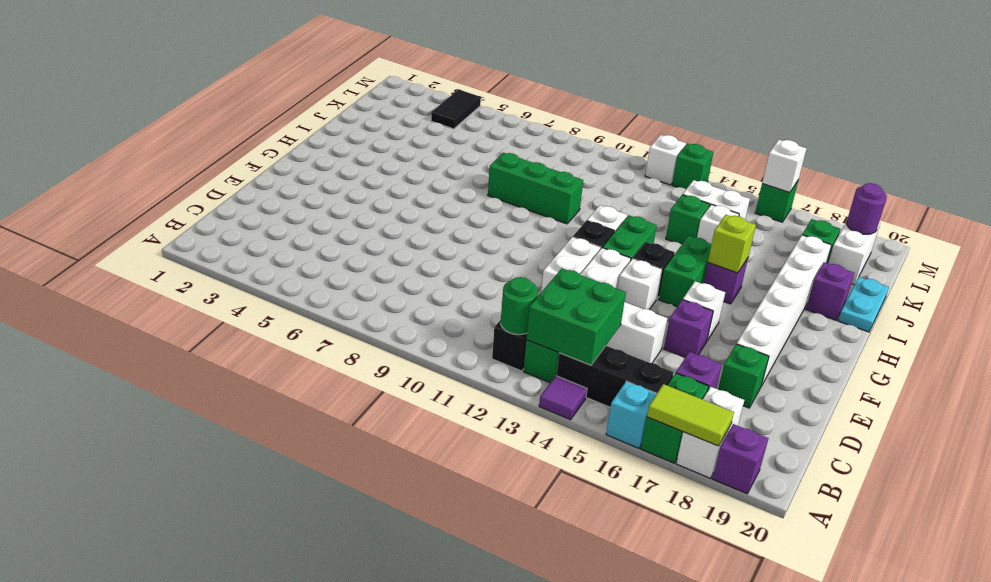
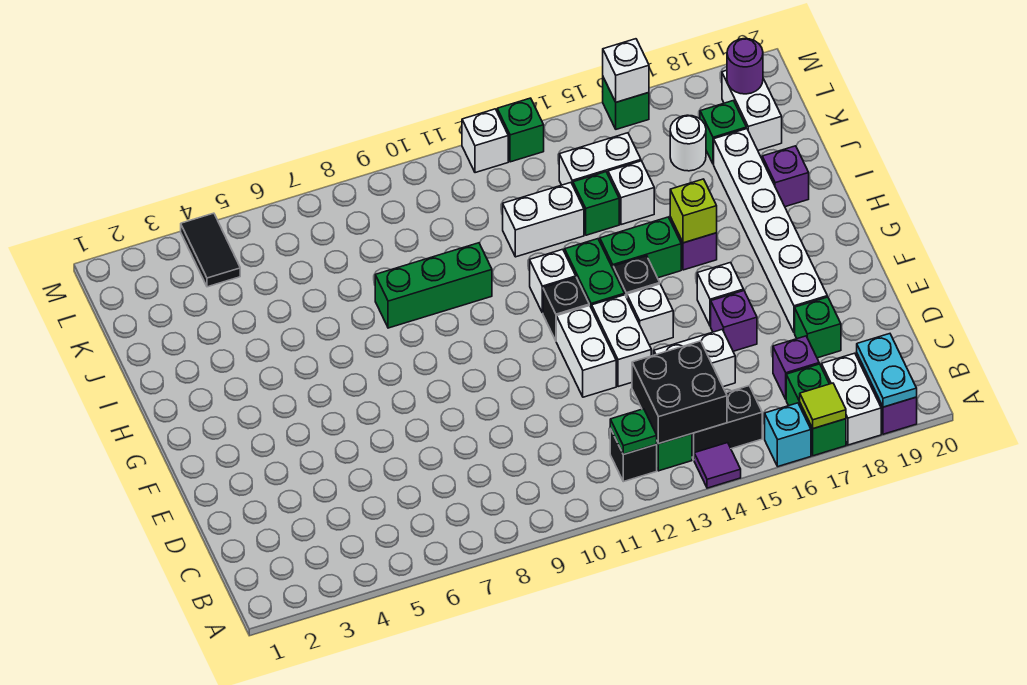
lime 1x2 tile [647,384,734,446] -> lime 1x1 tile [800,383,846,429]
green 1x1 round brick [501,277,538,335] -> green 1x1 plate [610,409,657,454]
green 2x2 brick [526,268,626,365] -> black 2x2 brick [632,341,727,444]
black 1x3 brick [557,346,674,407] -> black 1x2 brick [692,386,762,460]
green 1x2 brick [658,236,711,307] -> green 1x2 brick turned to [600,217,681,278]
cyan 1x2 plate [838,277,889,332] -> cyan 1x2 plate moved to [857,334,917,407]
none -> white 1x2 brick [503,183,584,257]
none -> white 1x1 round brick [670,115,706,171]

